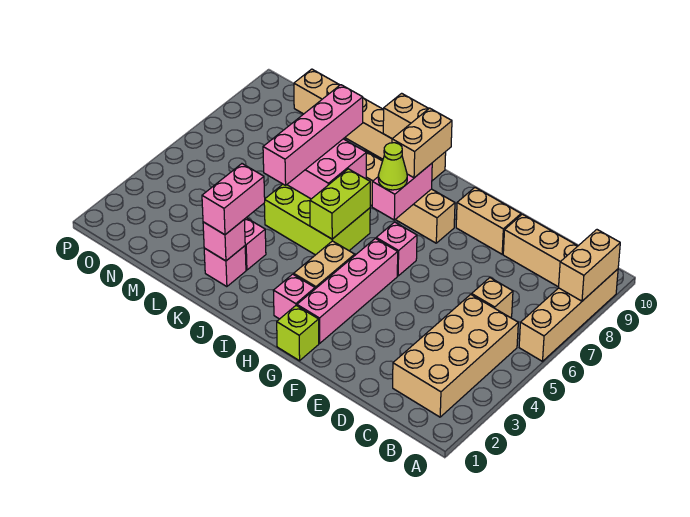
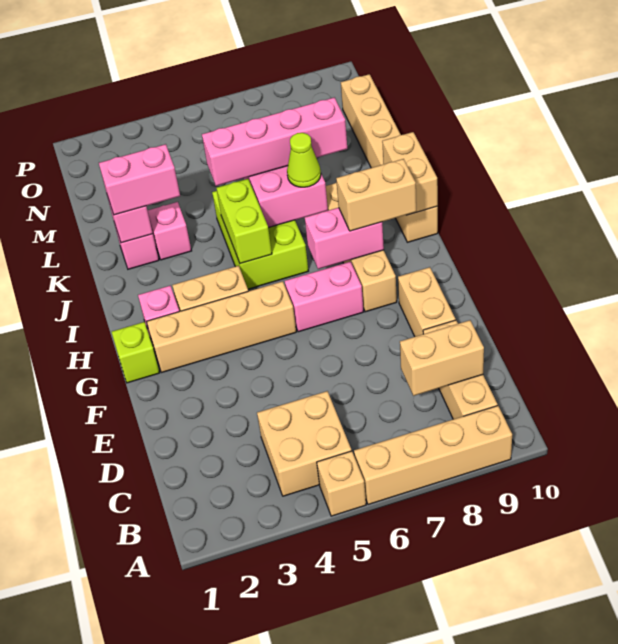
tan 1x2 brick [559,230,620,301] -> tan 1x2 brick moved to [400,320,484,396]
tan 2x4 brick [393,294,518,417] -> tan 2x2 brick [257,391,352,496]
tan 1x1 brick [472,278,513,318] -> tan 1x1 brick moved to [317,451,366,516]
pink 1x4 brick [297,238,398,343] -> tan 1x4 brick [146,281,296,373]
pink 1x1 brick [376,222,417,276] -> pink 1x2 brick [285,262,364,332]
lime 1x1 cone [378,143,407,190] -> lime 1x1 cone moved to [287,133,321,187]
lime 1x2 brick [310,169,370,239] -> lime 1x2 brick turned to [217,179,272,264]

